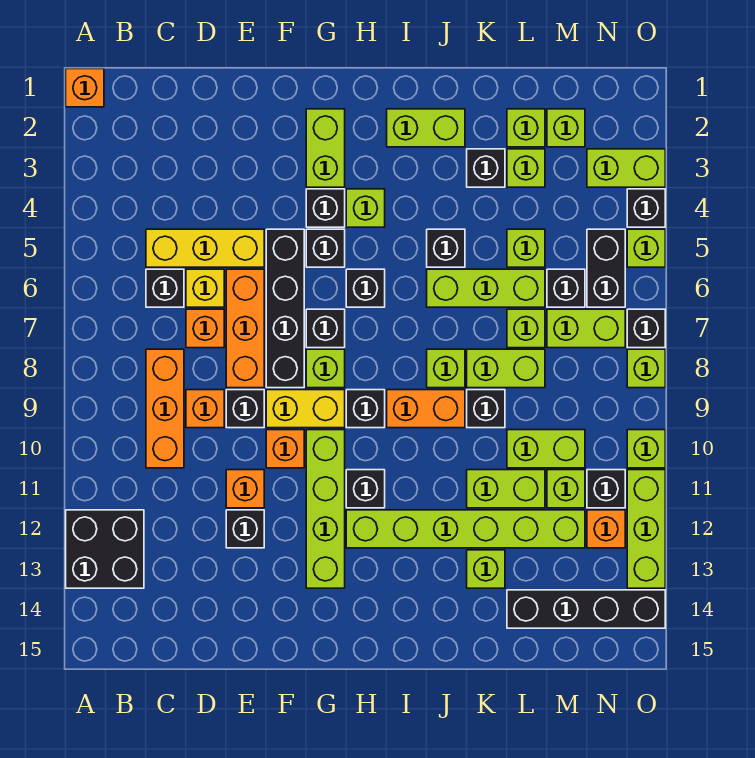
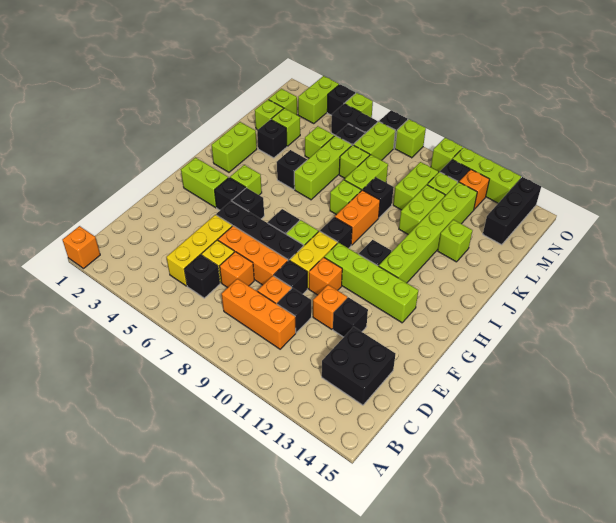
black 2x2 brick [66,510,144,588] -> black 2x2 brick moved to [322,327,396,405]
black 1x1 brick [346,269,385,307] -> black 1x1 brick moved to [277,288,311,333]
black 1x4 brick [507,590,665,628] -> black 1x3 brick [483,177,541,245]

